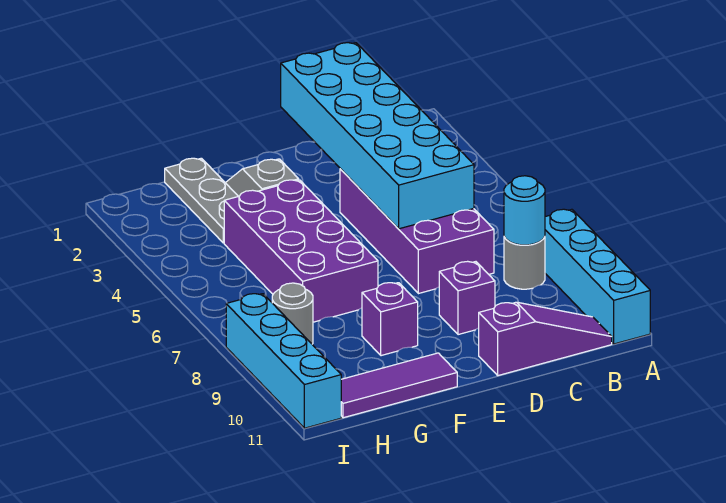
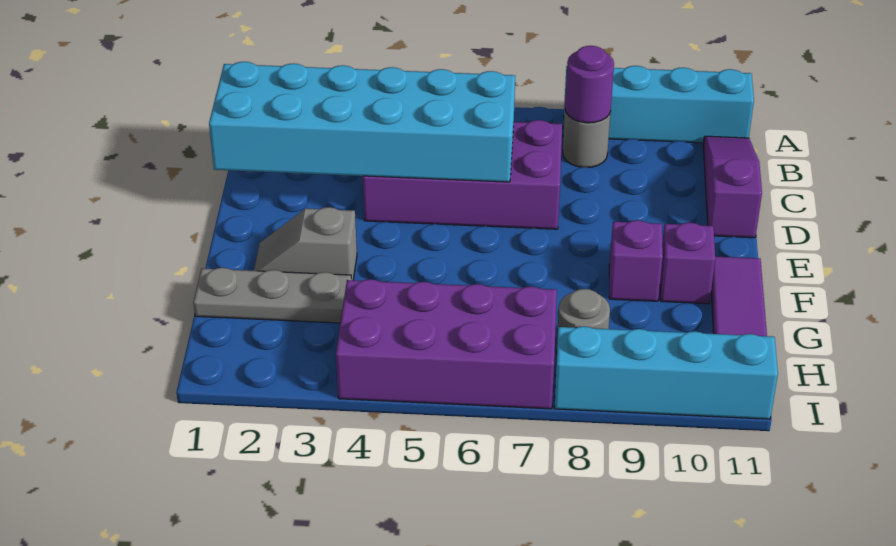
cyan 1x1 round brick [504,176,545,245] -> purple 1x1 round brick [565,46,614,123]
purple 1x1 brick [439,261,495,335] -> purple 1x1 brick moved to [660,223,715,304]
purple 2x4 brick [224,180,378,322] -> purple 2x4 brick moved to [336,279,557,409]

